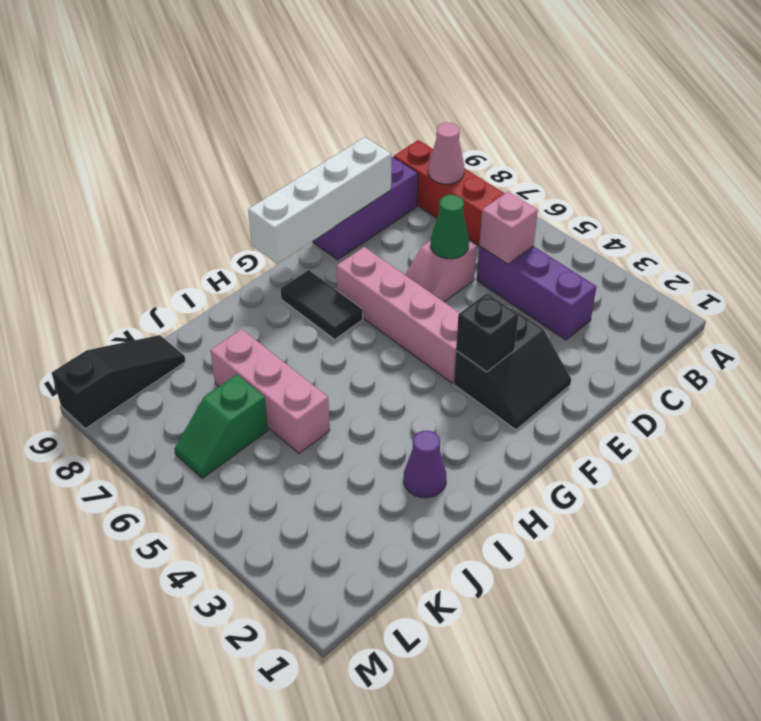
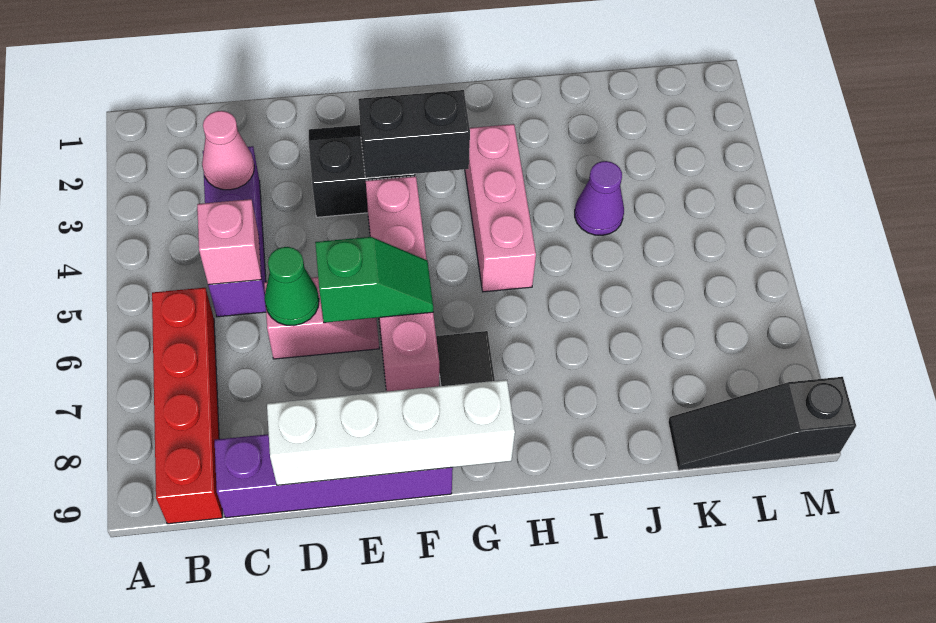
pink 1x1 cone [428,123,464,184] -> pink 1x1 cone moved to [202,111,254,190]
purple 1x3 brick [313,157,418,260] -> purple 1x4 brick [215,434,453,518]
black 1x1 brick [456,293,519,372] -> black 1x2 brick [358,90,470,178]
purple 1x1 cone [404,431,446,498] -> purple 1x1 cone moved to [575,161,624,235]
pink 1x3 brick [210,329,330,453] -> pink 1x3 brick moved to [465,124,536,292]
green 1x2 slope [174,374,268,478] -> green 1x2 slope moved to [315,237,433,323]

